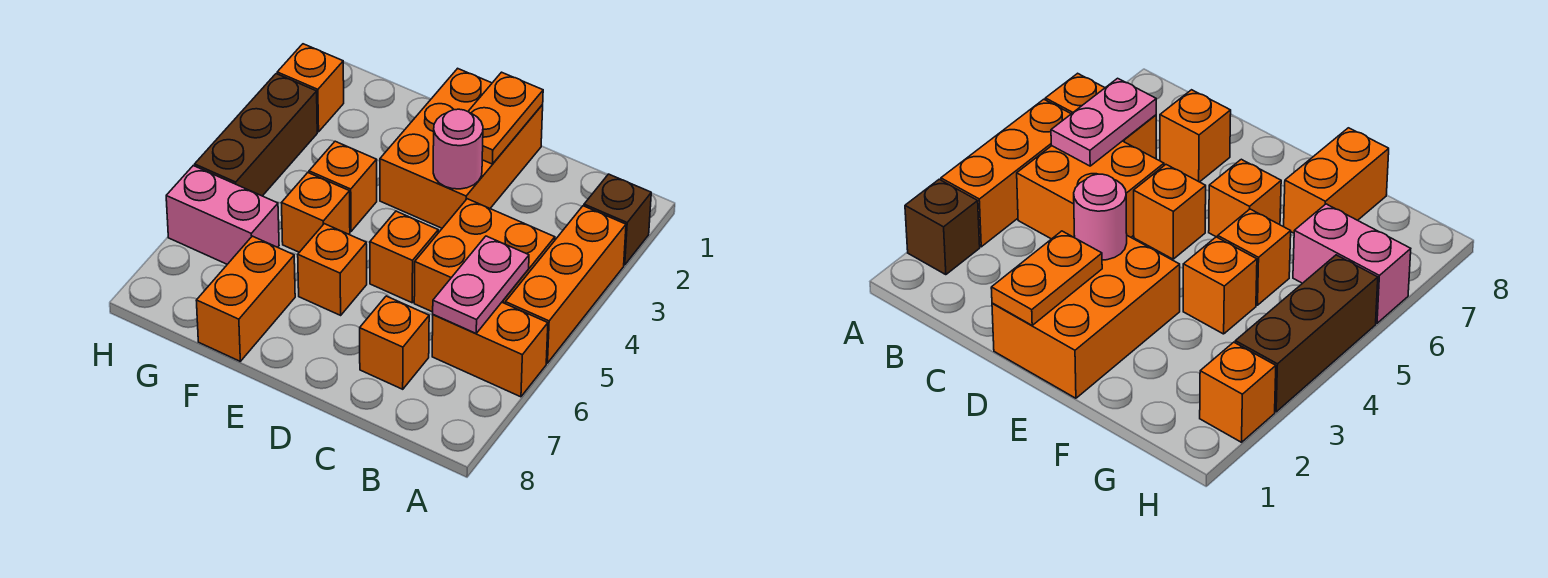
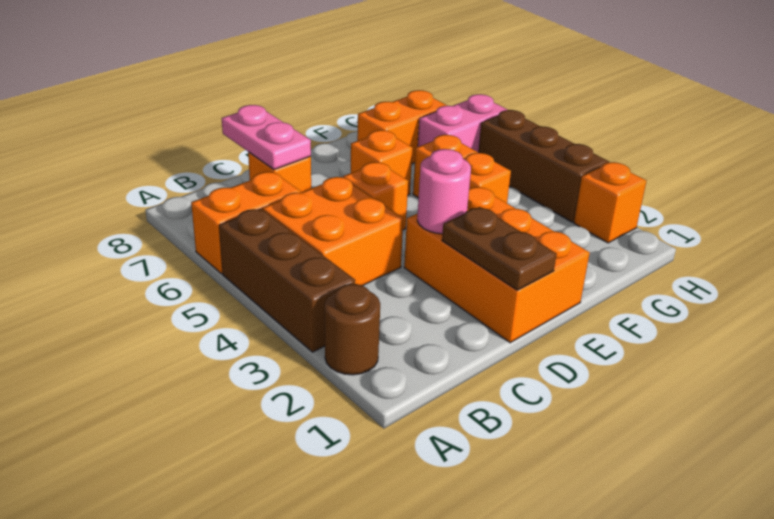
brown 1x1 brick [584,174,651,265] -> brown 1x1 round brick [325,284,380,375]
orange 1x3 brick [505,206,626,363] -> brown 1x3 brick [219,208,355,352]
pink 1x2 plate [433,236,529,333] -> pink 1x2 plate moved to [222,105,311,170]
orange 1x2 plate [468,72,543,164] -> brown 1x2 plate [442,207,556,290]
orange 1x2 brick [196,236,295,361] -> orange 1x2 brick turned to [357,90,447,164]

